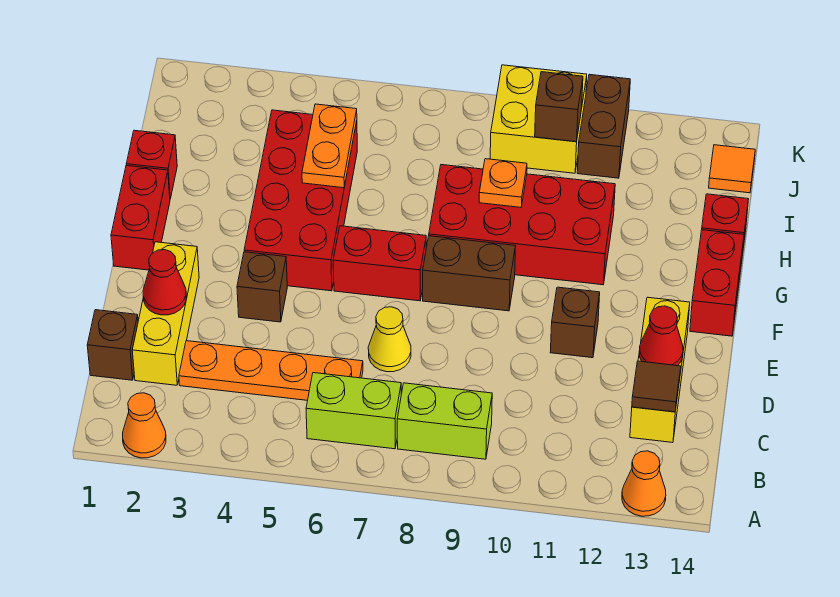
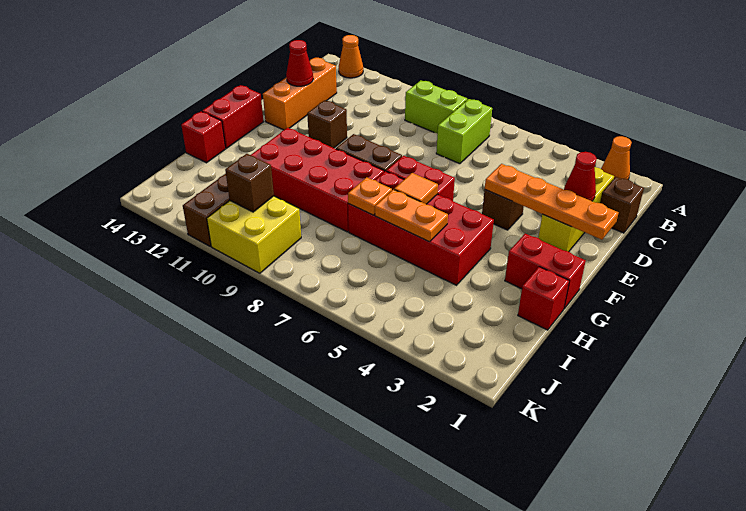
lime 1x2 brick [306,373,401,449] -> lime 1x2 brick turned to [436,99,492,164]
orange 1x4 plate [179,341,363,400] -> orange 1x4 plate moved to [485,164,619,240]
yellow 1x3 brick [630,297,690,443] -> orange 1x3 brick [263,58,337,130]
brown 1x1 tile [632,361,681,412] -> none
yellow 1x1 cone [368,307,411,372] -> none
red 1x2 brick [111,165,170,270] -> red 1x2 brick turned to [505,234,586,309]
red 2x4 brick [244,110,357,291] -> red 2x4 brick turned to [348,171,494,285]
orange 1x2 plate [302,104,357,188] -> orange 1x2 plate turned to [375,190,448,242]
orange 1x1 plate [479,159,527,207] -> orange 1x1 plate moved to [348,177,392,215]
orange 1x1 tile [709,145,755,193] -> orange 1x1 tile moved to [394,173,438,204]

